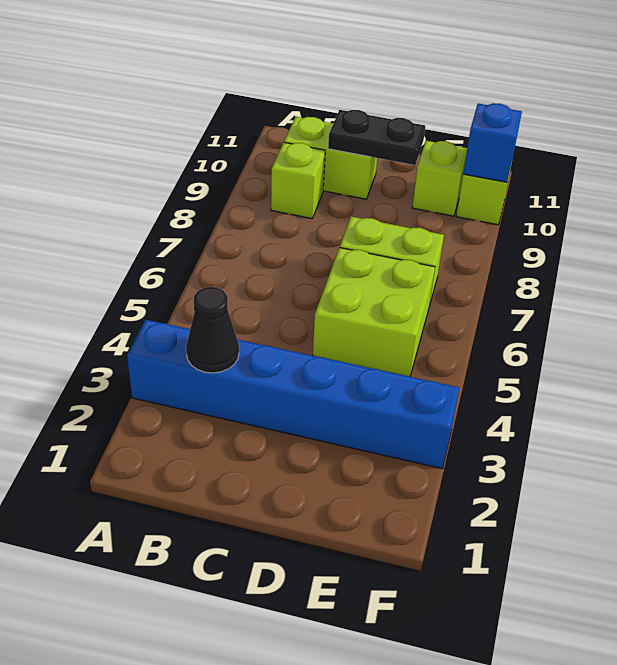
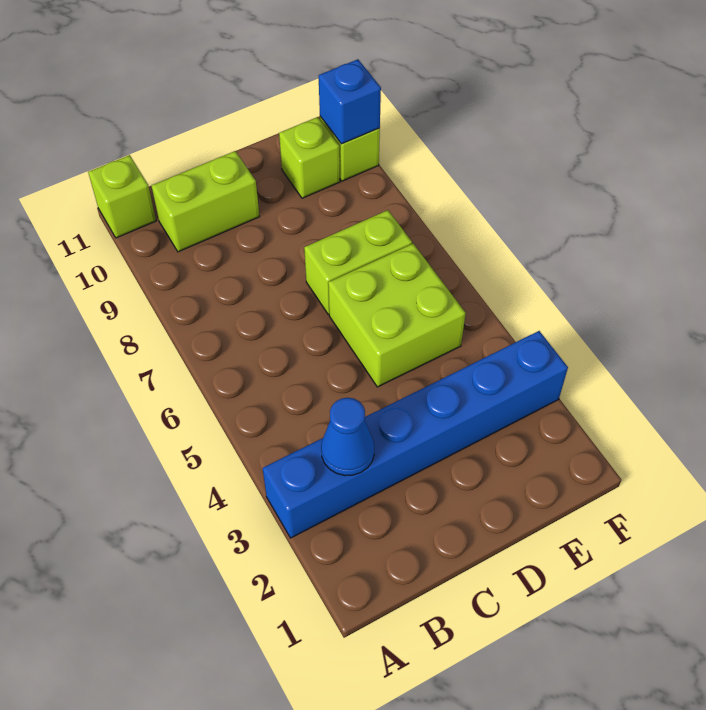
black 1x1 cone [186,287,239,373] -> blue 1x1 cone [321,398,374,476]
lime 1x1 brick [271,142,325,219] -> lime 1x1 brick moved to [88,155,156,238]
black 1x2 plate [328,110,425,165] -> none

